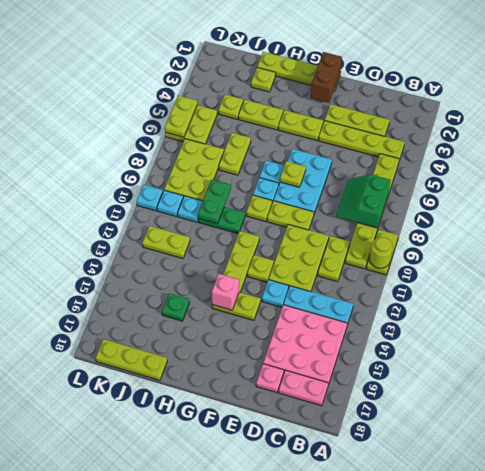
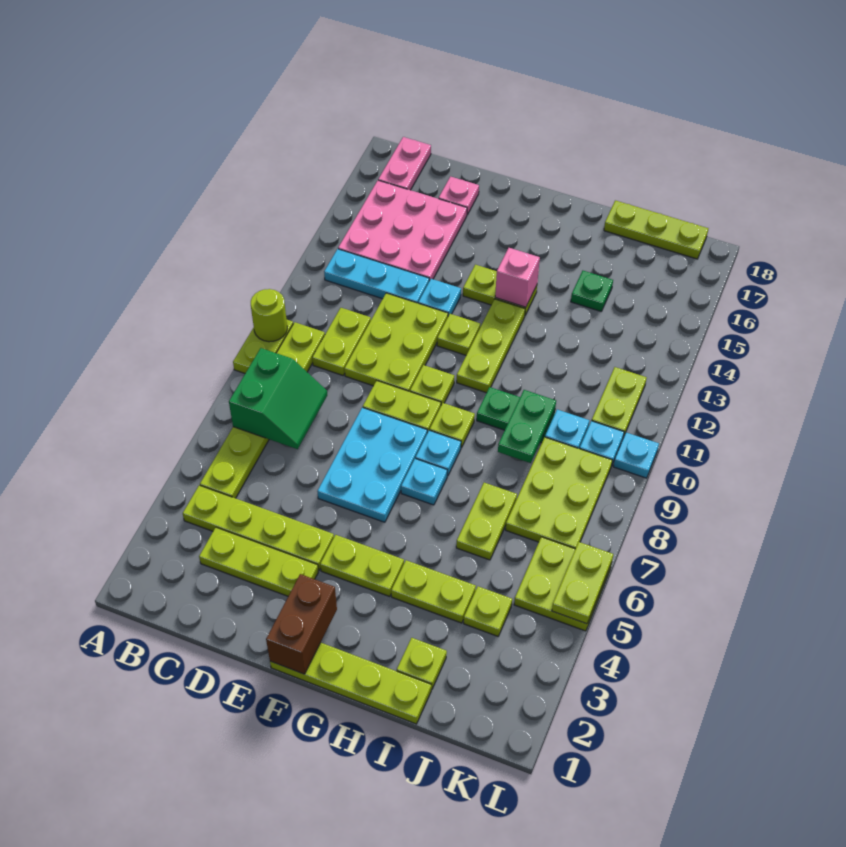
pink 1x2 plate [278,370,328,406] -> pink 1x2 plate turned to [378,137,431,190]
lime 1x1 plate [280,161,306,187] -> lime 1x1 plate moved to [410,365,454,405]
lime 1x2 plate [142,226,190,258] -> lime 1x2 plate turned to [592,367,647,438]

